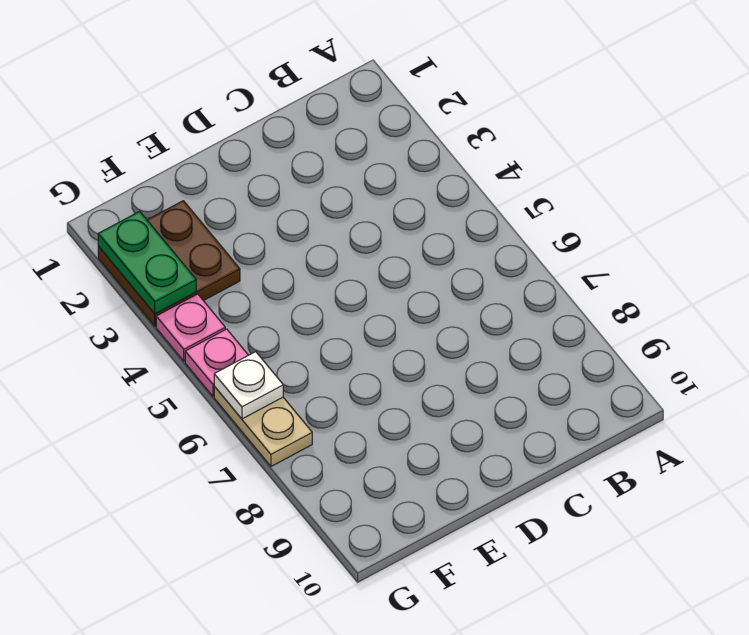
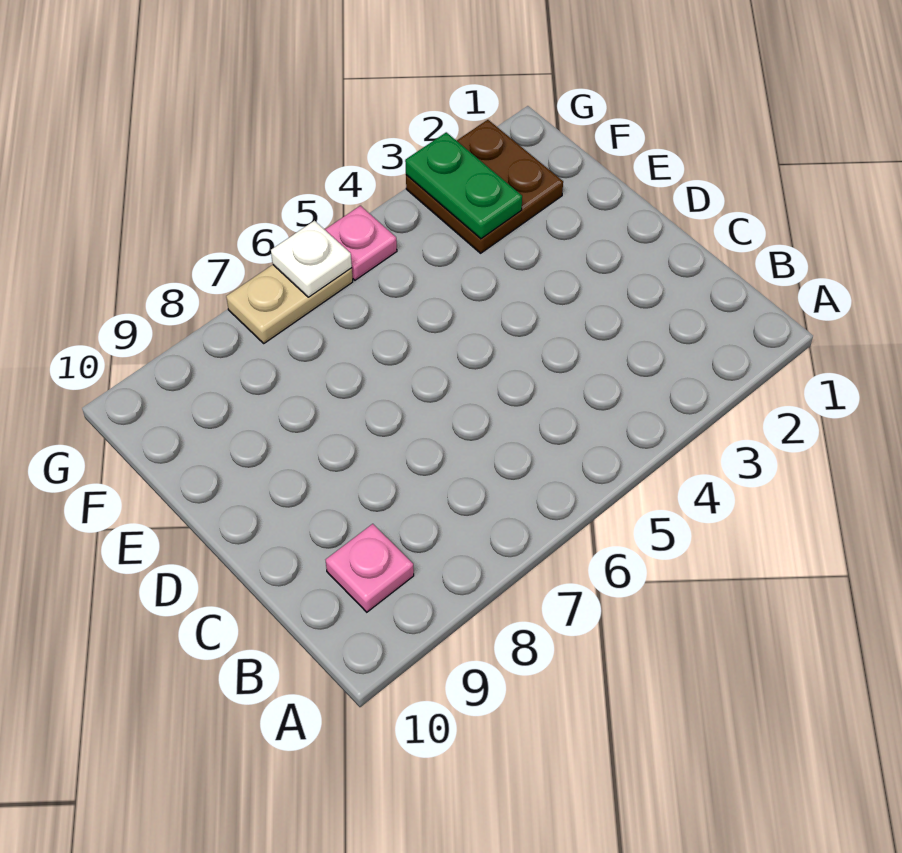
green 1x2 plate [98,211,196,314] -> green 1x2 plate turned to [405,132,522,239]
pink 1x1 plate [156,294,225,361] -> pink 1x1 plate moved to [326,524,414,612]

